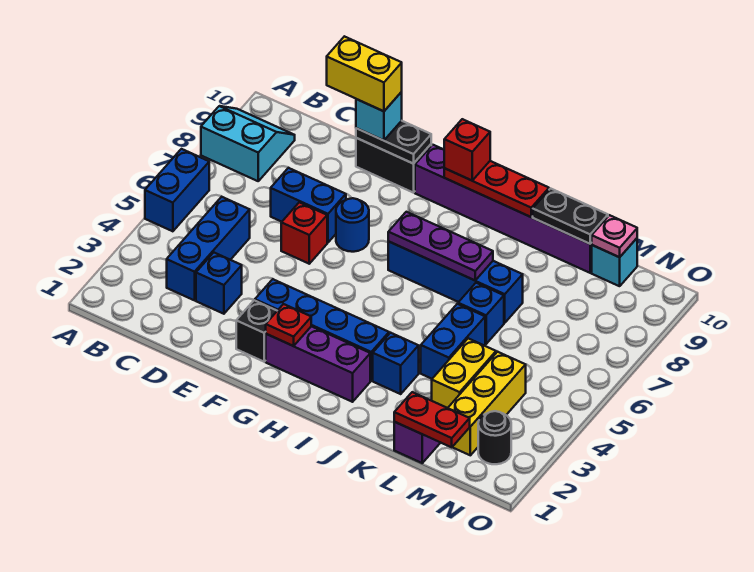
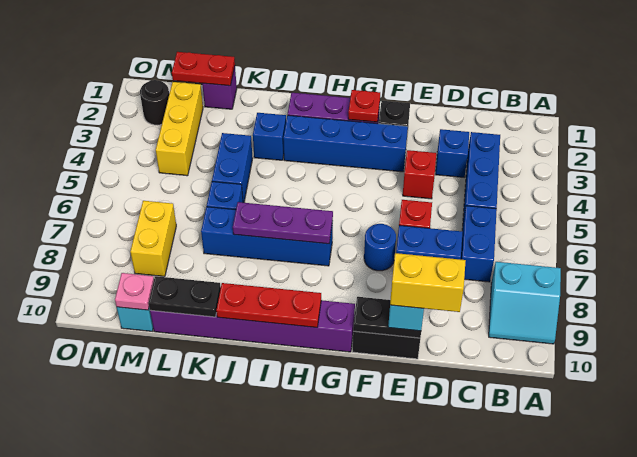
blue 1x2 brick [145,149,209,231] -> blue 1x2 brick moved to [460,206,497,282]
red 1x1 brick [444,119,490,180] -> red 1x1 brick moved to [403,150,436,199]
yellow 1x2 brick [432,338,496,408] -> yellow 1x2 brick moved to [130,201,176,277]

